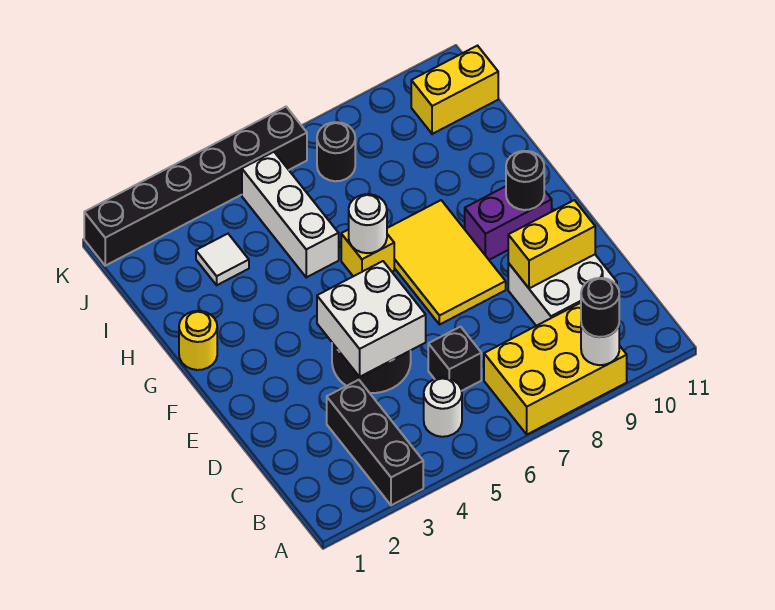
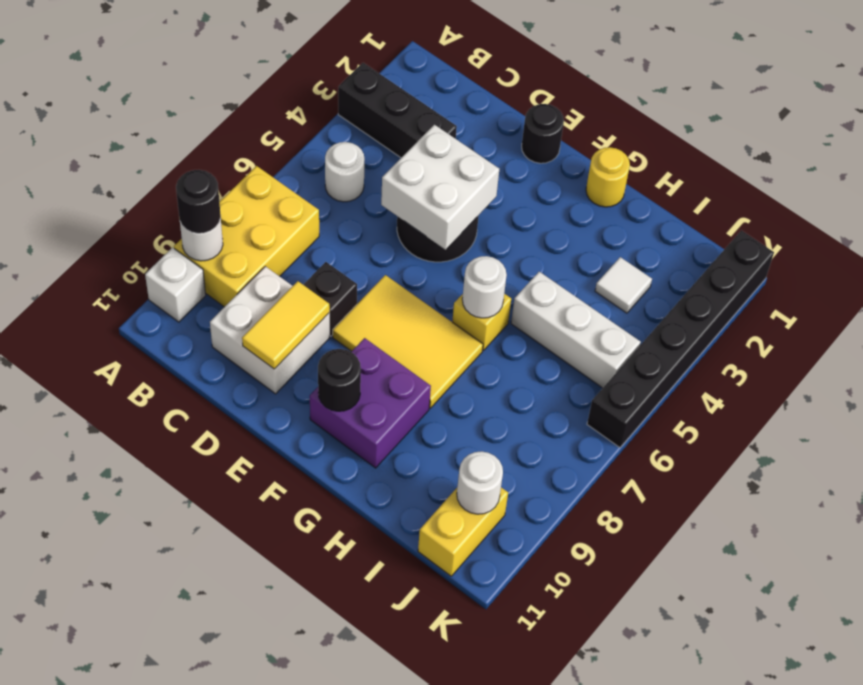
none -> white 1x1 brick [145,248,206,322]
black 1x1 brick [428,327,481,391] -> black 1x1 brick moved to [303,262,357,336]
yellow 1x2 brick [508,200,595,288] -> yellow 1x2 tile [242,281,330,369]
purple 1x2 brick [465,186,552,260] -> purple 2x2 brick [310,338,431,468]
black 1x1 round brick [317,122,355,181] -> black 1x1 round brick moved to [522,104,564,163]
none -> white 1x1 round brick [457,451,503,514]

